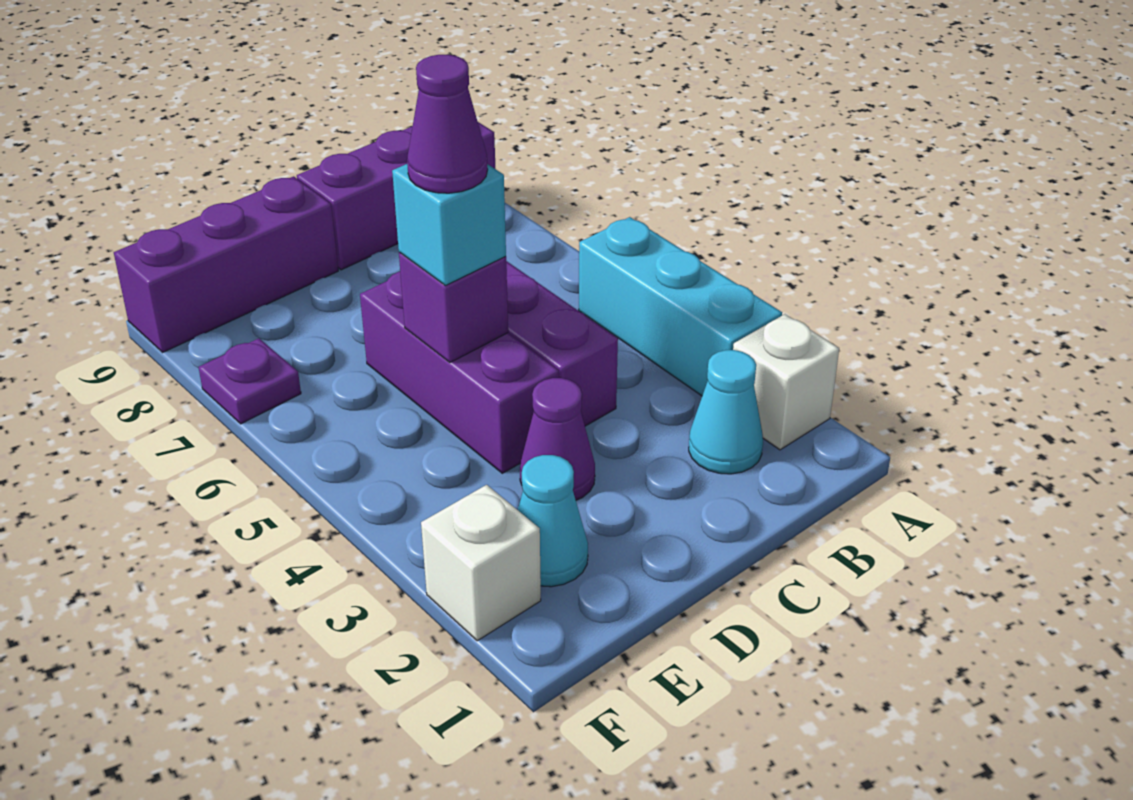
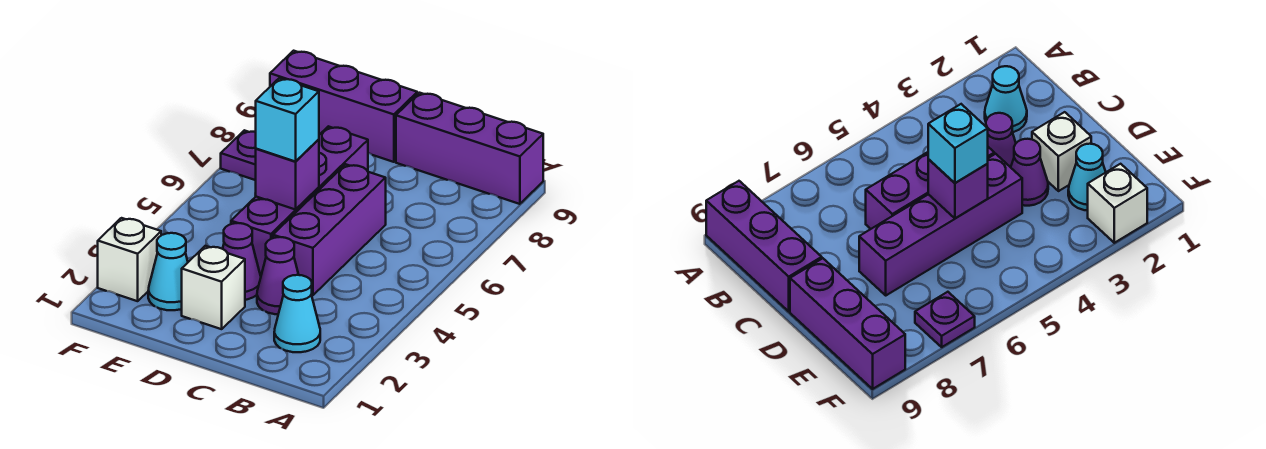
white 1x1 brick [733,314,839,450] -> white 1x1 brick moved to [182,246,245,329]
cyan 1x3 brick [579,217,782,396] -> none
purple 1x3 brick [360,272,559,473] -> purple 1x4 brick [231,126,368,276]
purple 1x1 cone [407,55,488,193] -> purple 1x1 cone moved to [257,237,299,314]

